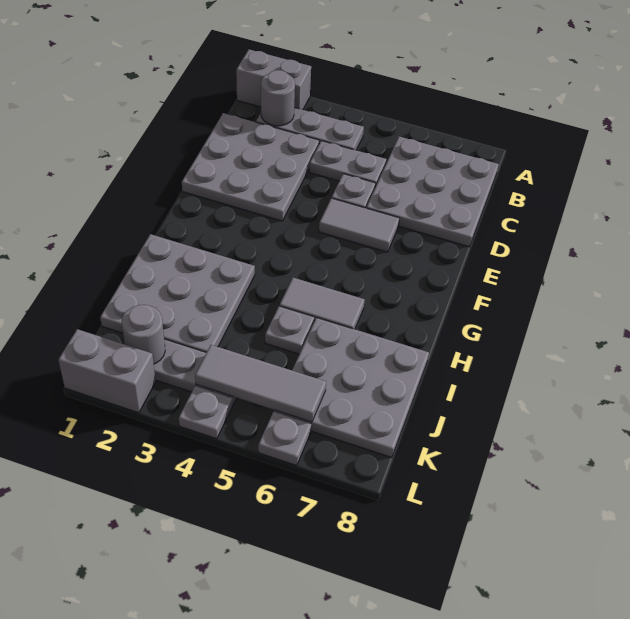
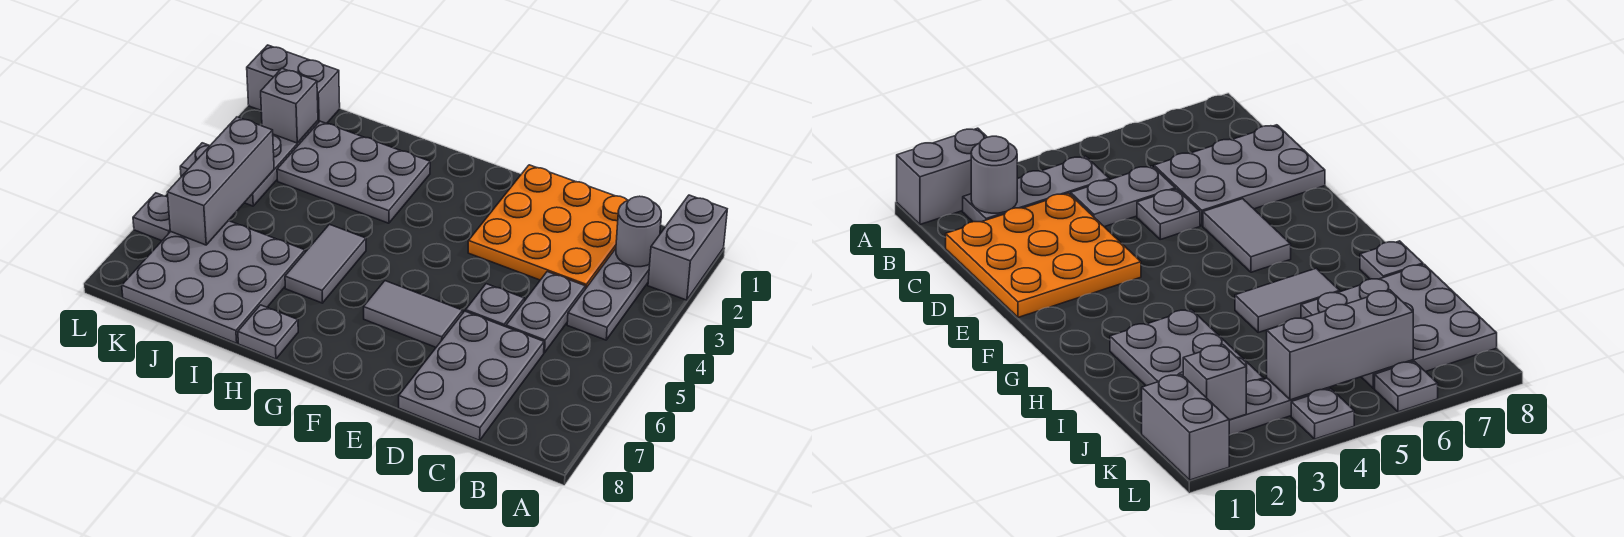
grey 3x3 plate [366,137,499,247] -> grey 2x3 plate [399,311,544,440]
grey 3x3 plate [182,113,319,221] -> orange 3x3 plate [468,165,628,289]
grey 1x2 tile [319,198,399,252] -> grey 1x2 tile turned to [364,281,463,347]
grey 3x3 plate [100,234,255,353] -> grey 2x3 plate [277,121,430,223]
grey 1x1 plate [265,306,314,354] -> grey 1x1 plate moved to [238,305,298,359]
grey 1x1 round brick [122,305,165,364] -> grey 1x1 brick [261,68,318,143]
grey 1x3 tile [195,345,326,422] -> grey 1x3 brick [167,117,274,245]
grey 1x2 brick [58,329,156,413] -> grey 1x2 brick turned to [247,45,340,124]

